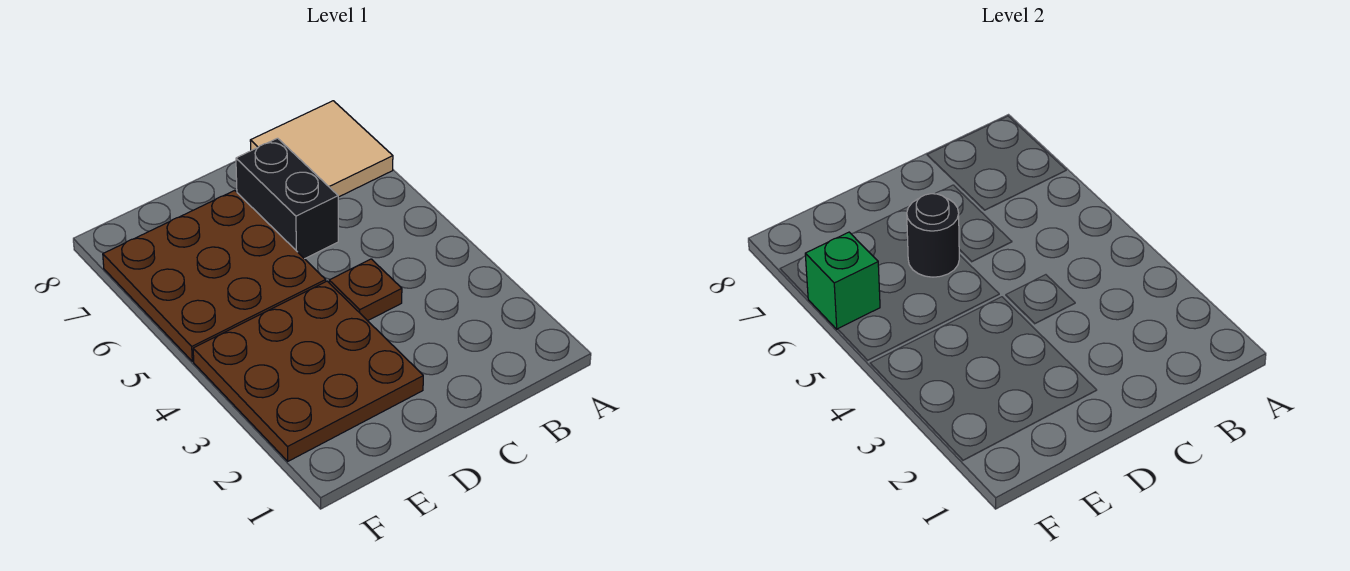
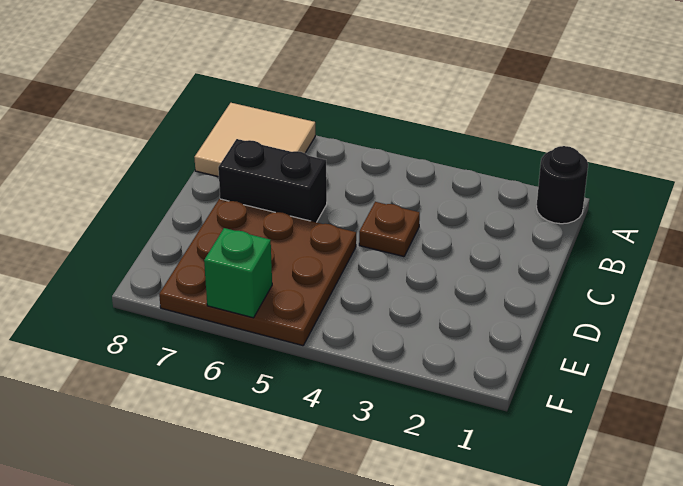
brown 3x3 plate [193,281,423,461] -> none
black 1x1 round brick [907,194,959,277] -> black 1x1 round brick moved to [536,146,588,224]

